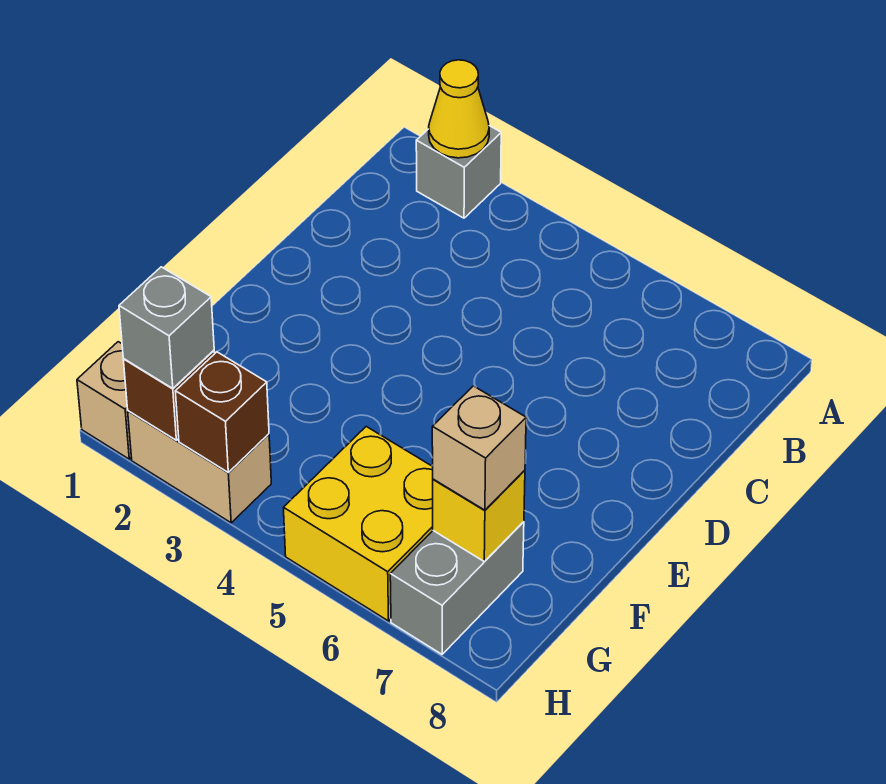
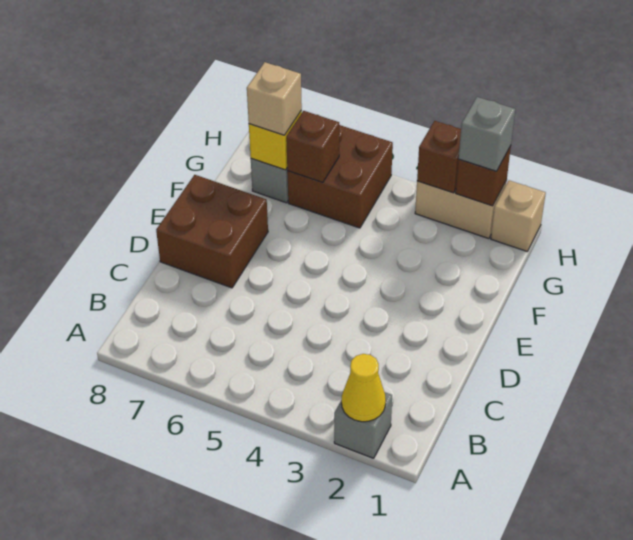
none -> brown 2x2 brick [156,175,268,288]
yellow 2x2 brick [284,427,433,621] -> brown 2x2 brick [287,125,393,228]
none -> brown 1x1 brick [286,111,339,183]

